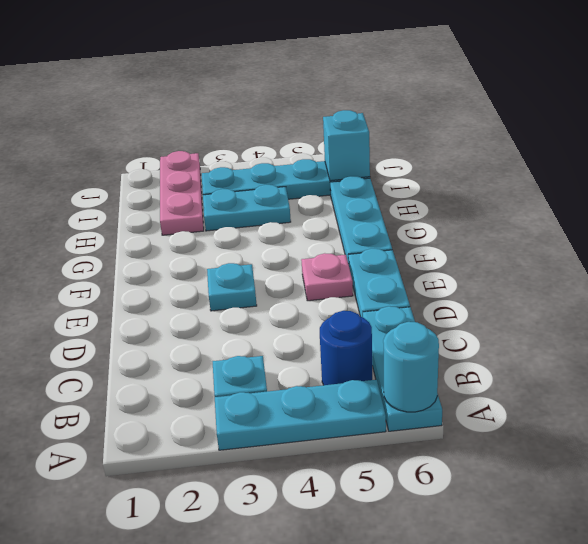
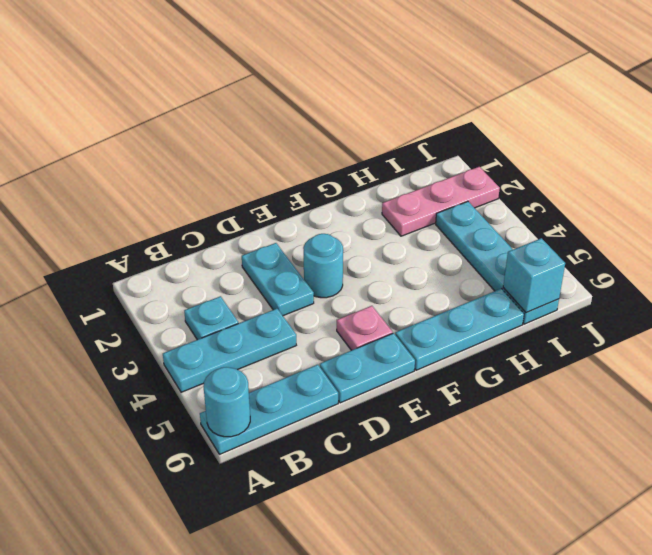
cyan 1x3 plate [215,380,386,450] -> cyan 1x3 plate turned to [163,309,296,392]
blue 1x1 round brick [320,311,372,385] -> none
cyan 1x1 plate [207,263,257,311] -> cyan 1x1 round brick [303,234,343,298]
cyan 1x2 plate [203,185,291,231] -> cyan 1x2 plate moved to [242,243,314,316]

